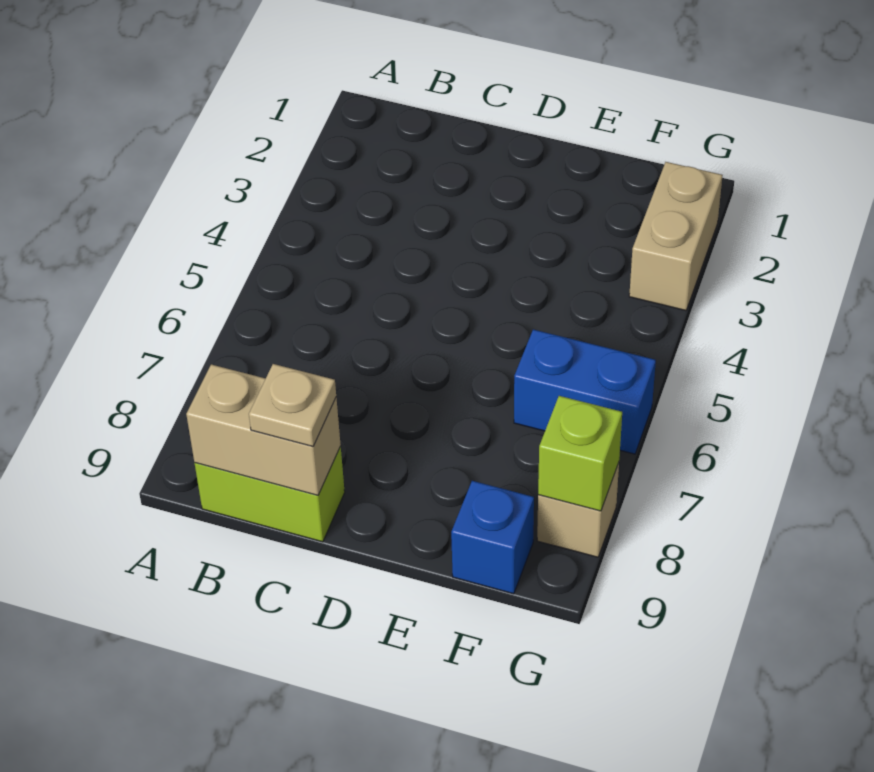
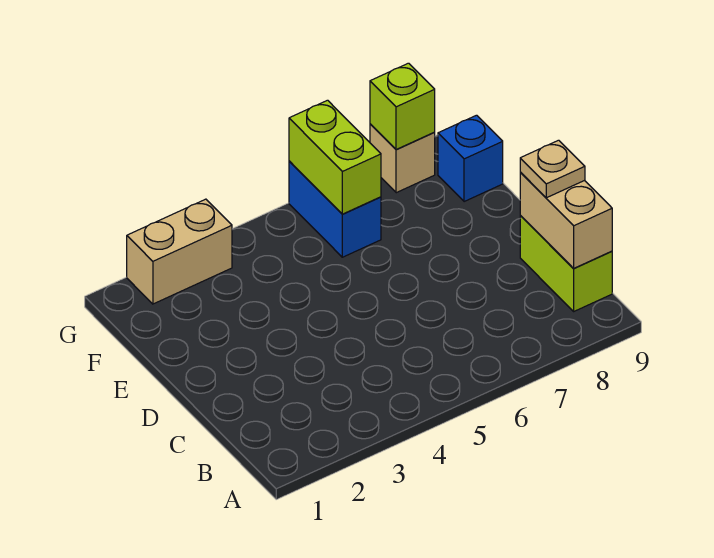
none -> lime 1x2 brick [289,100,381,214]

